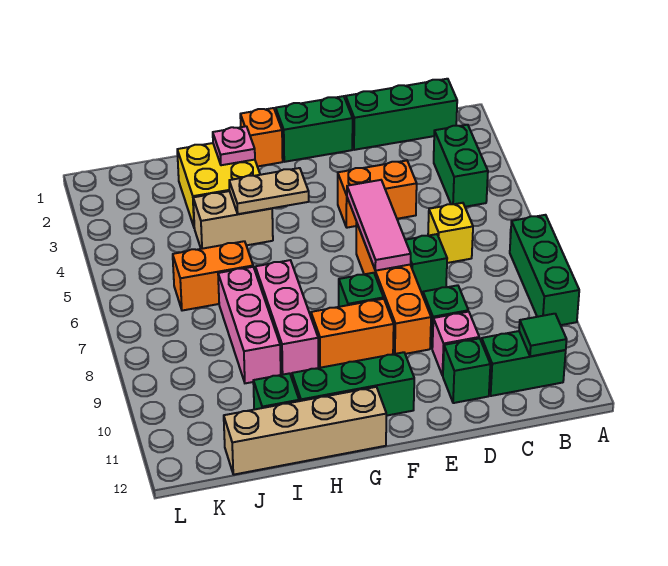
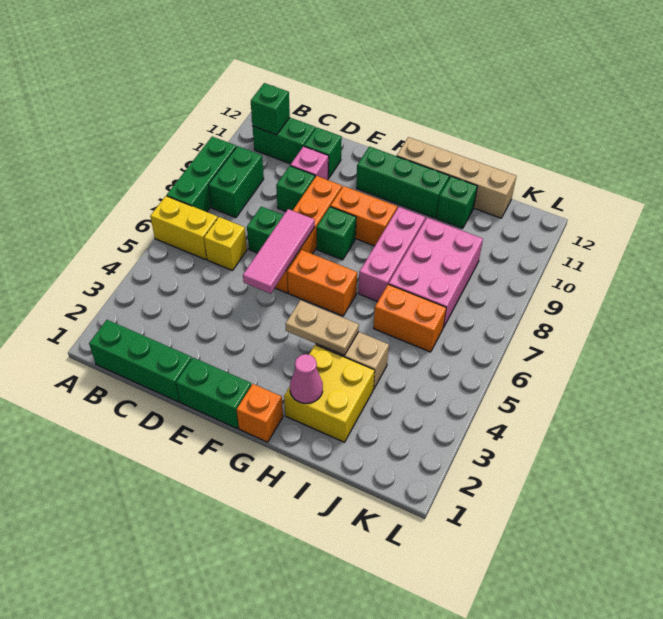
none -> yellow 1x2 brick [150,196,218,260]
green 1x2 brick [434,125,488,207] -> green 1x2 brick moved to [209,146,264,218]
green 1x1 tile [519,314,567,356] -> green 1x1 brick [251,83,290,135]
orange 1x2 brick [338,160,417,228] -> orange 1x2 brick moved to [287,250,357,316]
pink 1x1 plate [213,126,255,165] -> pink 1x1 cone [290,354,323,403]
pink 1x3 brick [218,267,281,383] -> pink 2x3 brick [389,218,483,328]

